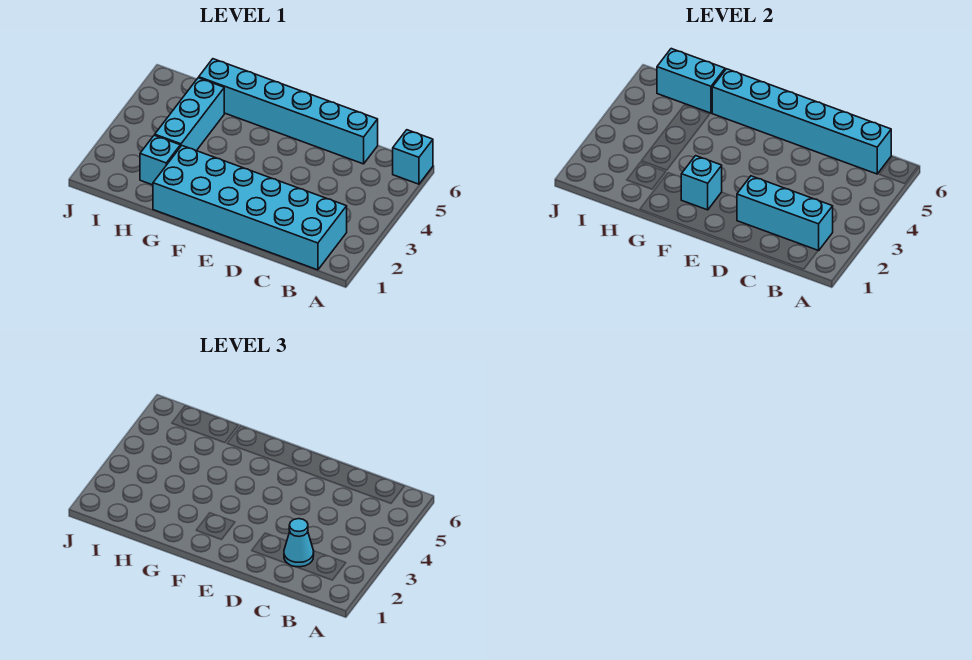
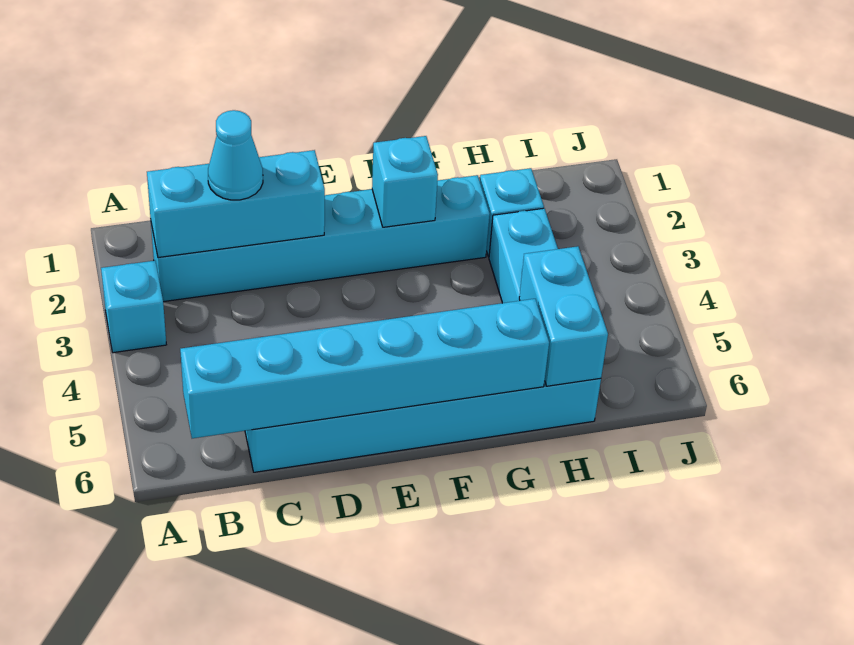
cyan 1x1 brick [393,130,433,184] -> cyan 1x1 brick moved to [101,261,166,353]
cyan 2x6 brick [153,146,347,270] -> cyan 1x6 brick [151,175,490,302]
cyan 1x2 brick [657,49,725,113] -> cyan 1x2 brick turned to [519,246,608,386]

